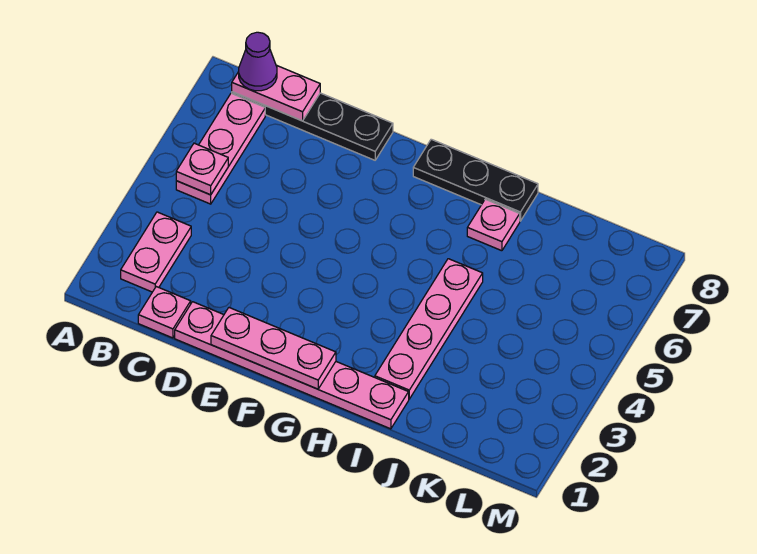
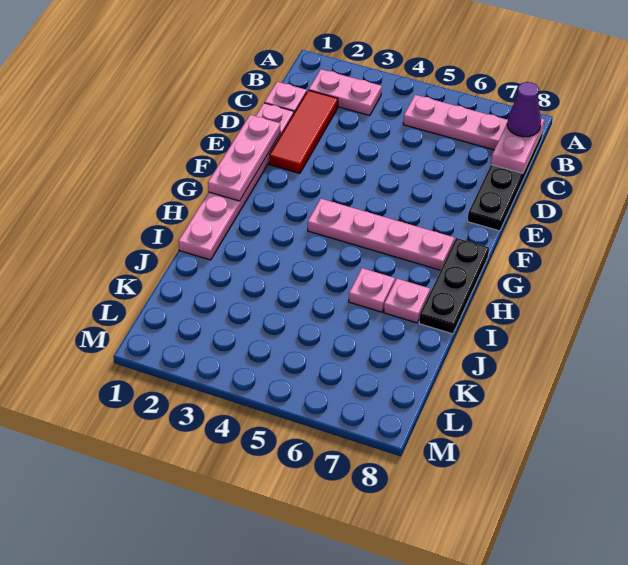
pink 1x1 plate [176,143,228,195] -> pink 1x1 plate moved to [349,268,395,312]
none -> red 1x3 tile [269,90,338,173]
pink 1x4 plate [375,259,483,399] -> pink 1x4 plate moved to [308,199,454,270]

